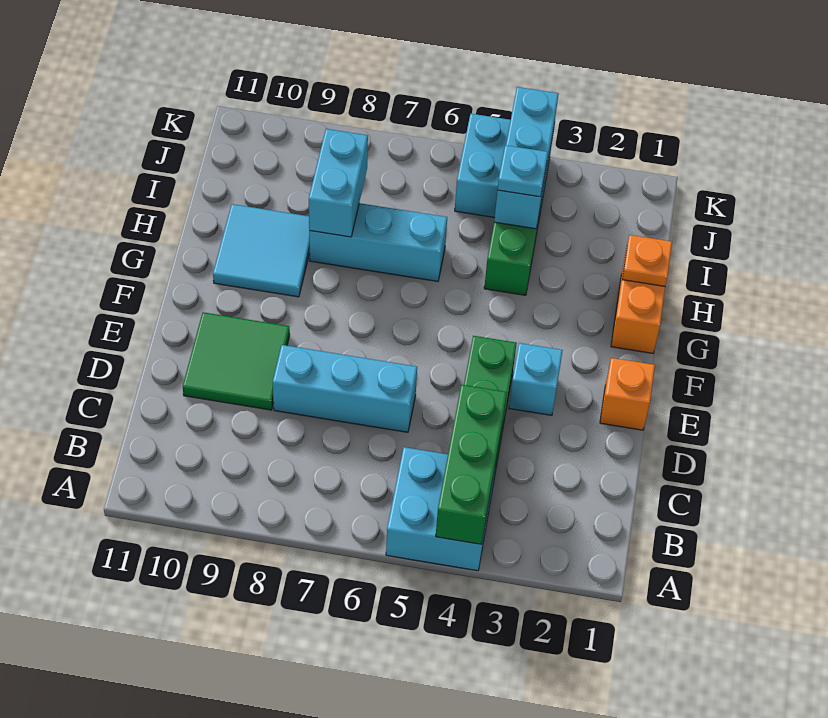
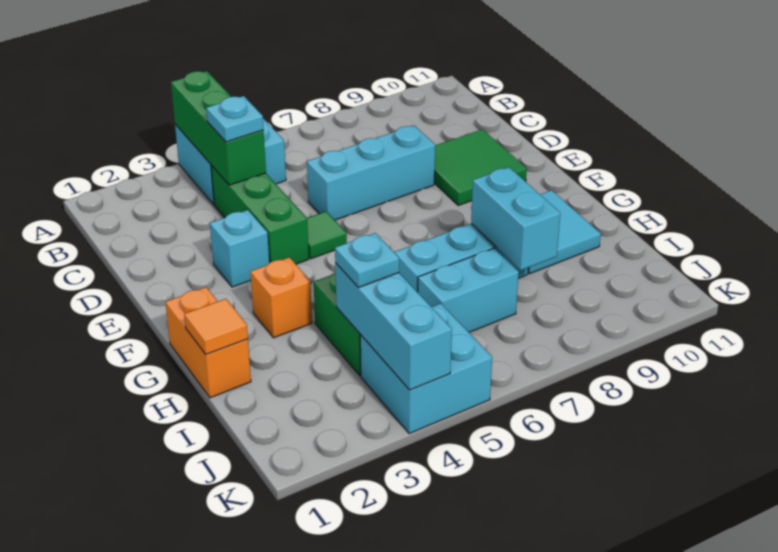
none -> cyan 1x1 plate [206,96,264,142]
orange 1x1 brick [600,358,655,430] -> orange 1x1 brick moved to [251,257,312,338]
none -> green 1x1 tile [307,211,347,259]
orange 1x1 plate [622,235,672,286] -> orange 1x1 tile [184,299,248,354]
none -> cyan 1x2 brick [418,248,519,332]

